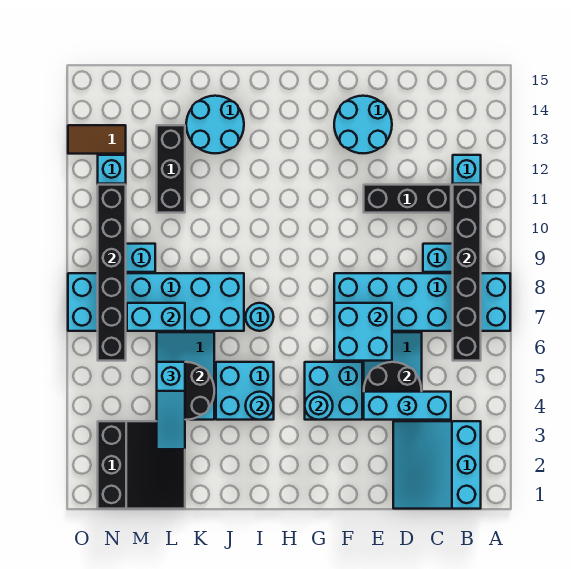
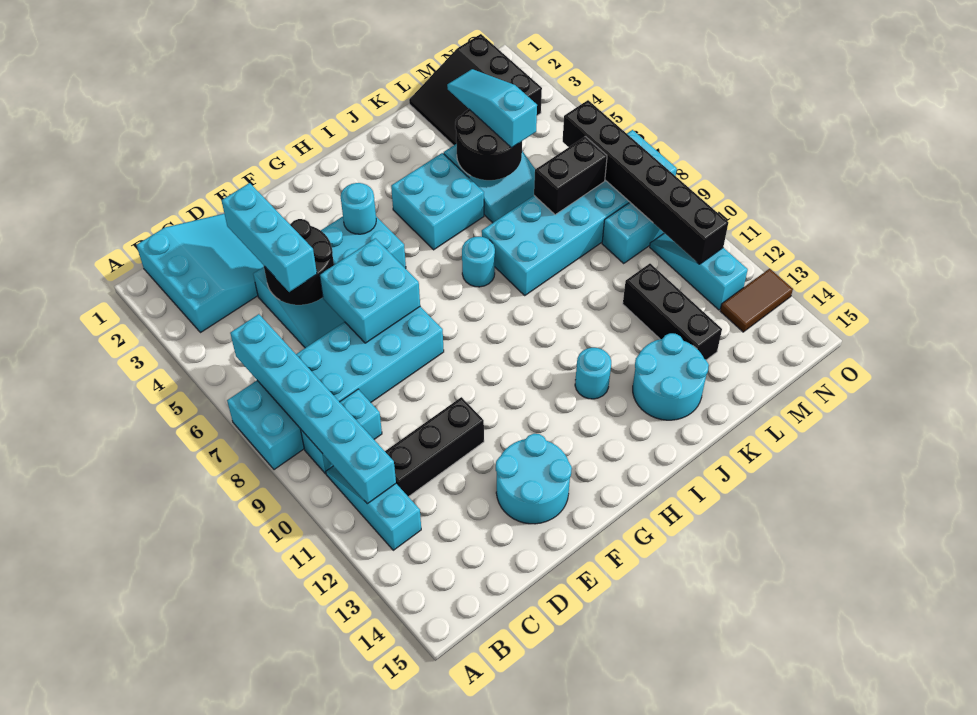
black 1x6 brick [453,185,481,361] -> cyan 1x6 brick [230,314,396,504]
cyan 1x3 brick [364,392,451,420] -> cyan 1x3 brick turned to [222,183,317,292]
cyan 1x1 round brick [245,392,274,420] -> cyan 1x1 round brick moved to [575,348,611,399]
cyan 1x2 brick [127,303,185,331] -> black 1x2 brick [534,136,607,215]

